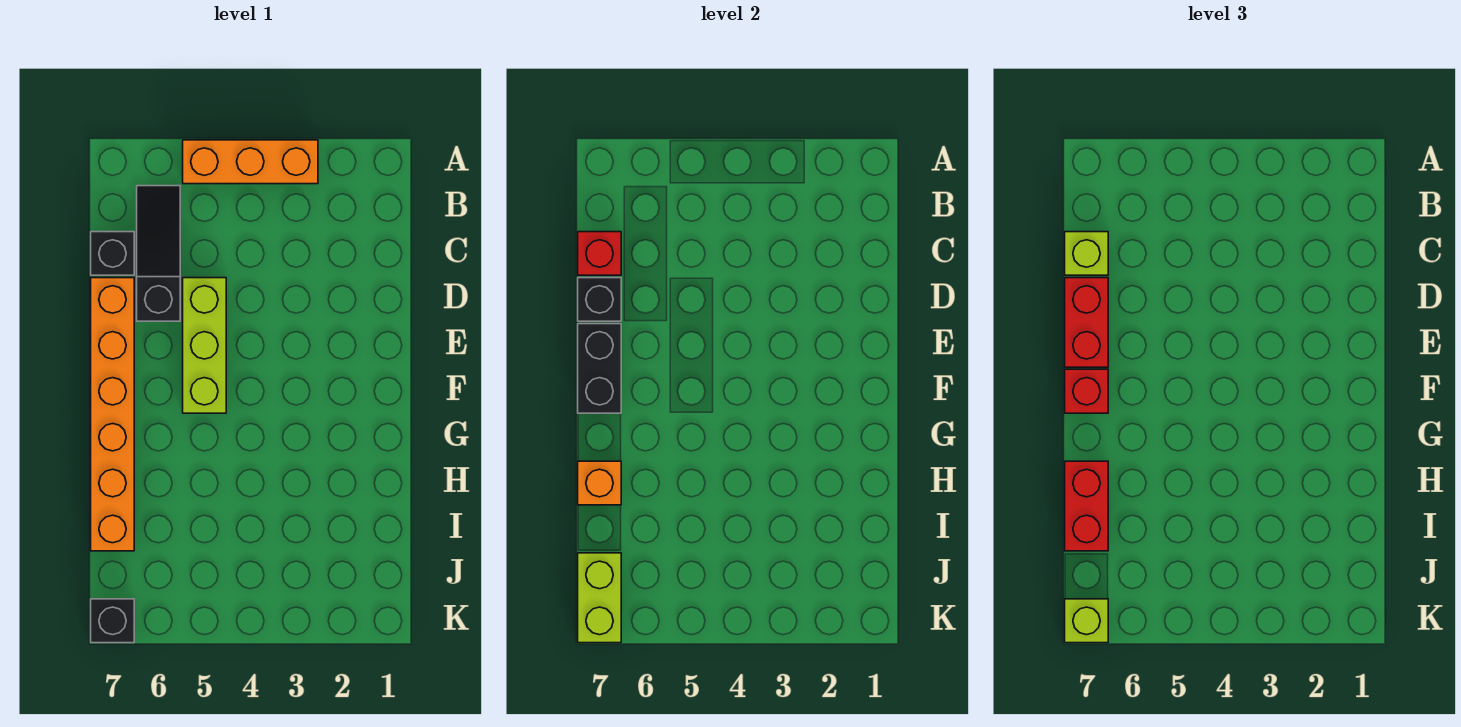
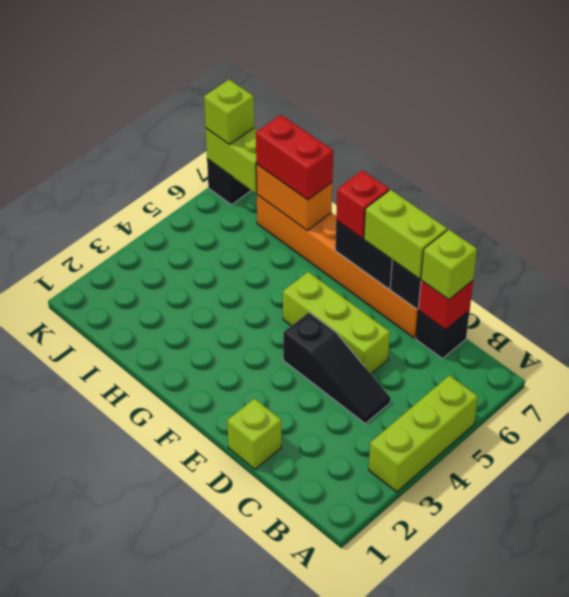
orange 1x3 brick [183,140,318,184] -> lime 1x3 brick [369,375,478,492]
black 1x3 slope [137,186,180,321] -> black 1x3 slope moved to [283,312,391,423]
none -> lime 1x1 brick [227,399,281,469]
red 1x2 brick [1065,278,1108,367] -> lime 1x2 brick [364,190,447,279]
orange 1x1 brick [578,461,621,505] -> orange 1x2 brick [256,164,332,230]

